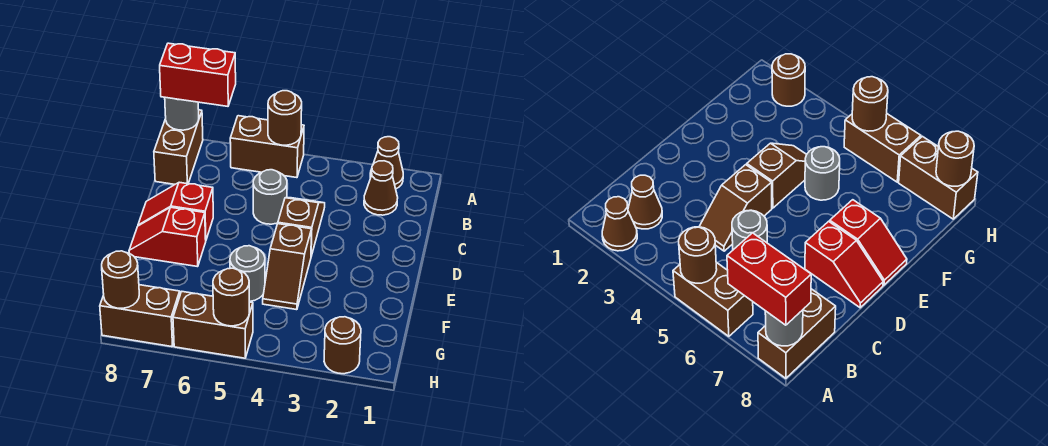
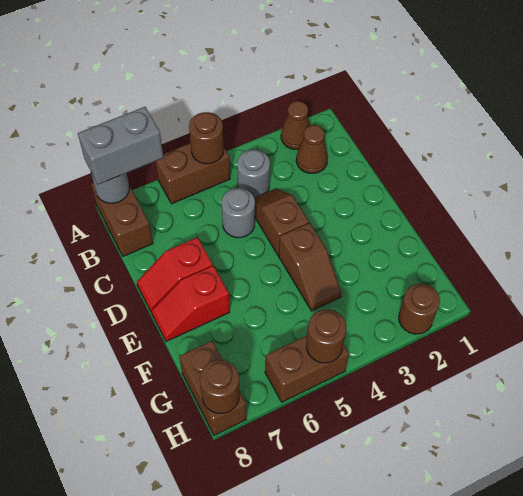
red 1x2 brick [160,43,236,106] -> grey 1x2 brick [78,107,163,184]
grey 1x1 round brick [230,246,265,302] -> grey 1x1 round brick moved to [237,150,270,198]
brown 1x2 brick [100,285,180,347] -> brown 1x2 brick turned to [179,341,246,435]

